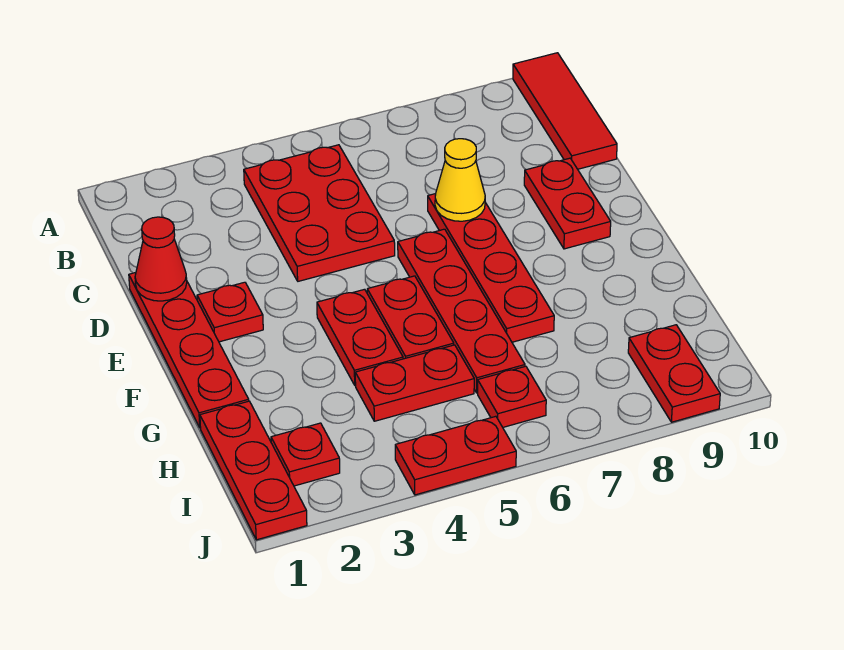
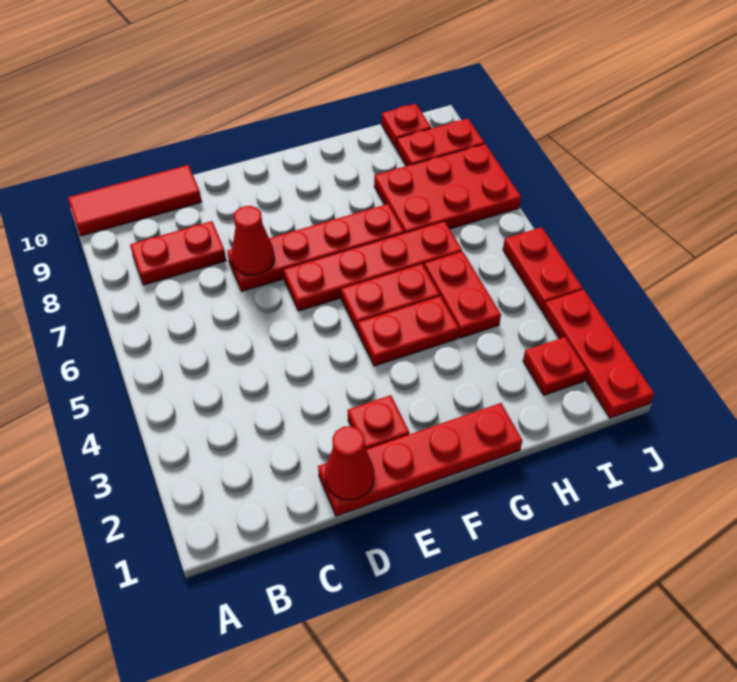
red 2x3 plate [244,145,395,281] -> red 2x3 plate moved to [374,144,521,233]
yellow 1x1 cone [435,139,485,221] -> red 1x1 cone [231,206,275,275]
red 1x2 plate [524,158,611,249] -> red 1x2 plate moved to [130,221,226,285]
red 1x3 plate [200,401,307,540] -> red 1x3 plate turned to [543,290,654,418]
red 1x1 plate [478,366,546,427] -> red 1x1 plate moved to [381,104,431,148]

